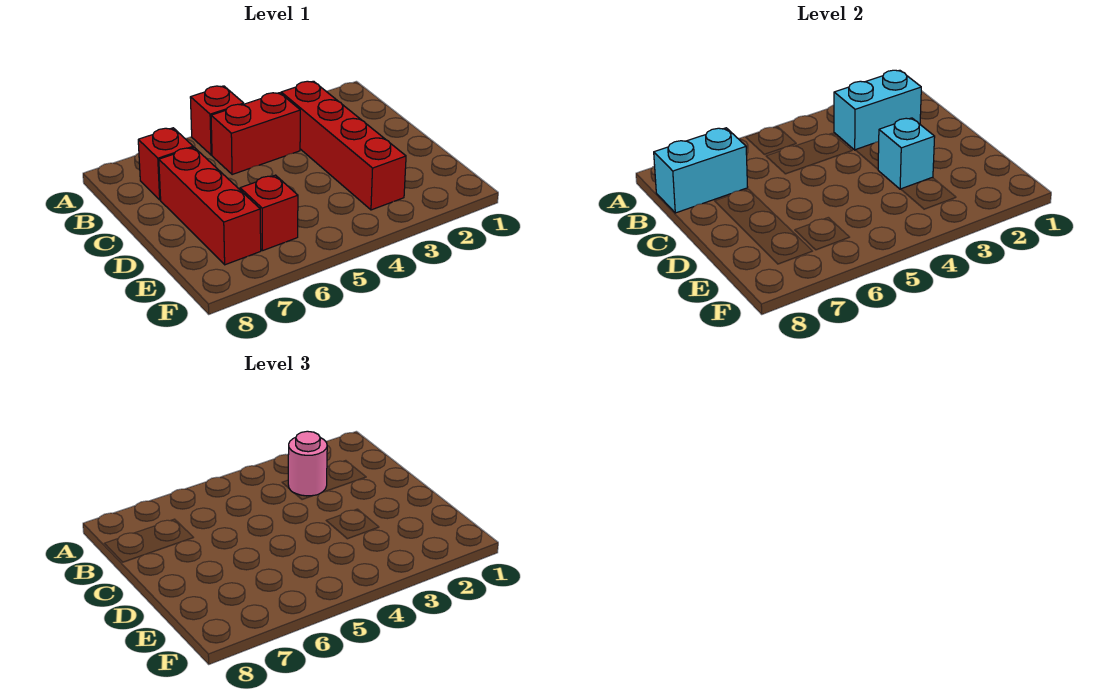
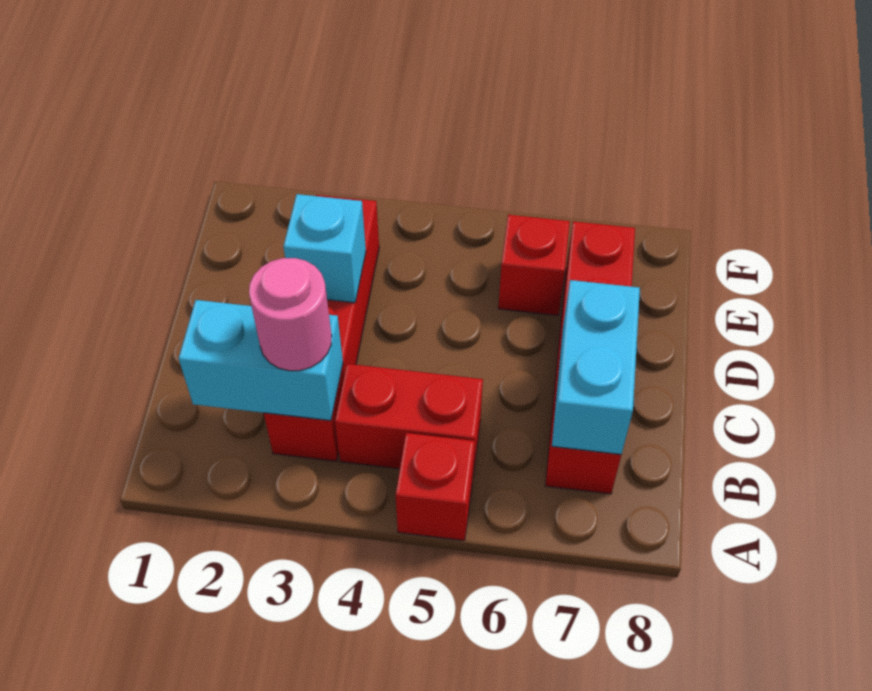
cyan 1x2 brick [654,128,748,213] -> cyan 1x2 brick turned to [552,280,640,454]

